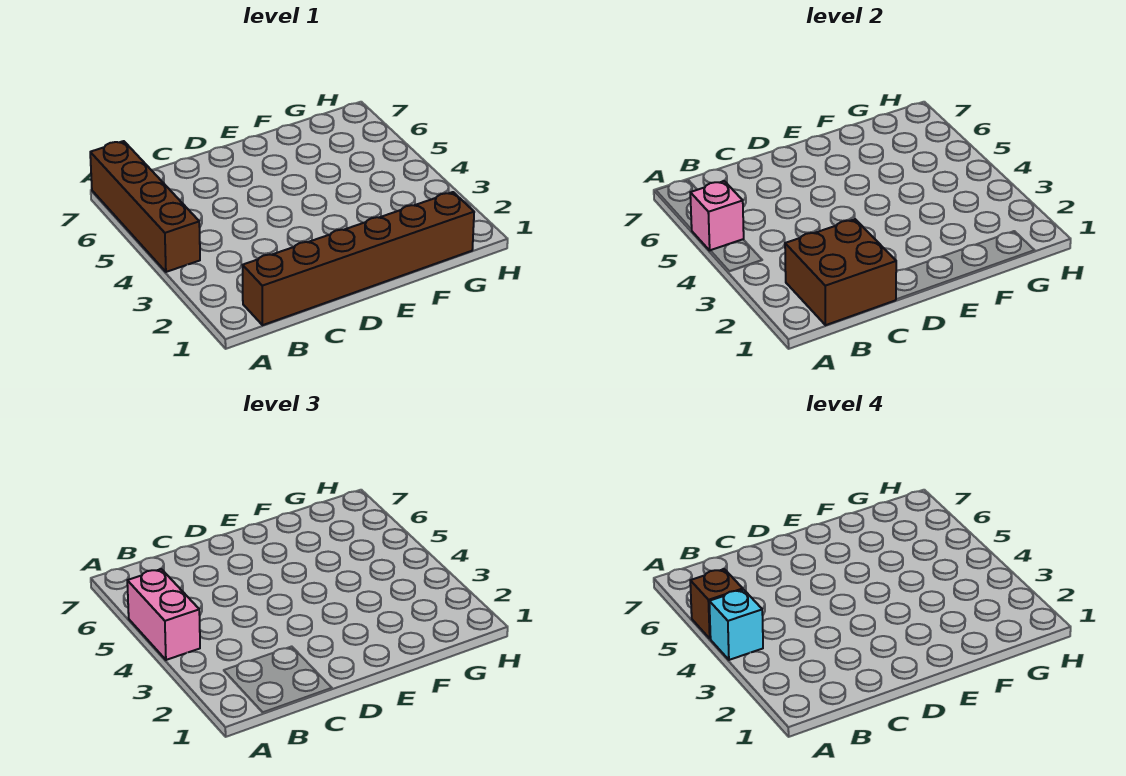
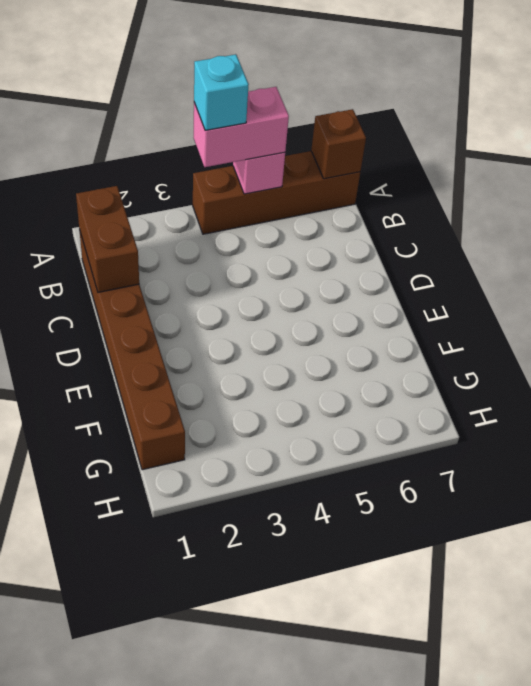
brown 1x1 brick [690,569,743,638] -> brown 1x1 brick moved to [311,109,366,179]
brown 2x2 brick [785,219,896,325] -> brown 1x2 brick [76,186,139,292]

